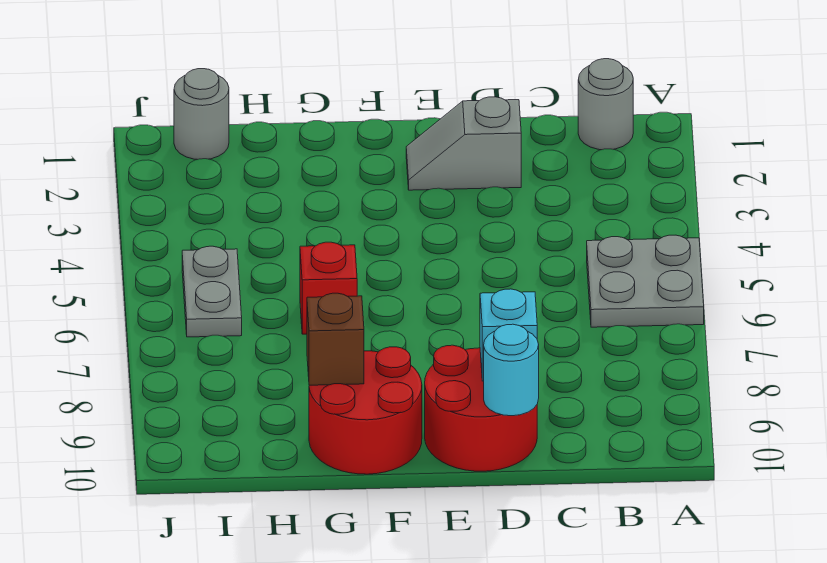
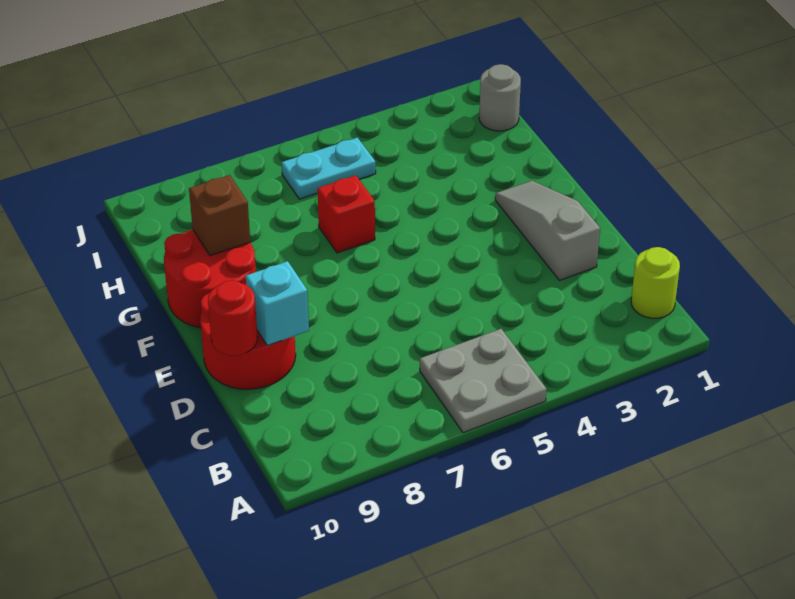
grey 1x1 round brick [578,59,633,150] -> lime 1x1 round brick [631,247,680,318]
grey 1x2 slope [406,97,521,190] -> grey 1x3 slope [495,181,600,280]
cyan 1x1 round brick [484,324,539,416] -> red 1x1 round brick [208,281,257,356]
grey 1x2 plate [182,246,242,337] -> cyan 1x2 plate [281,138,376,199]

